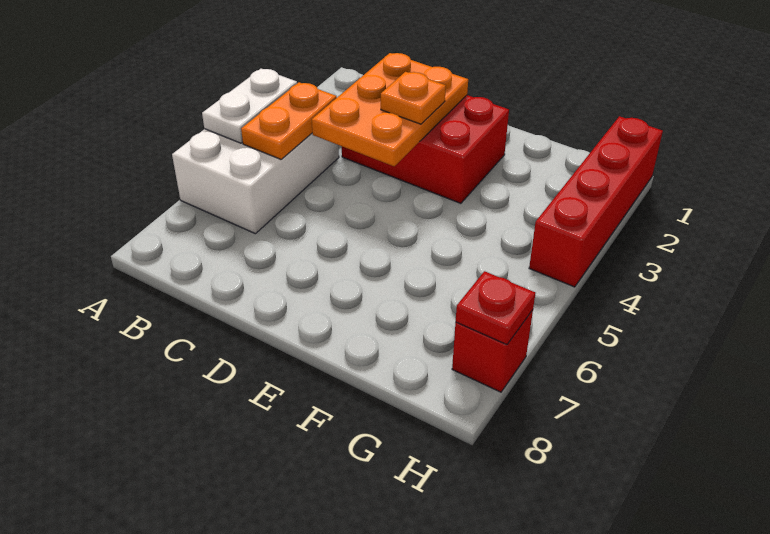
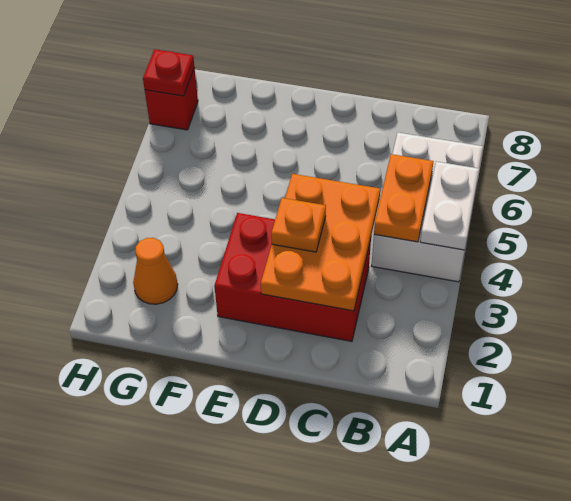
none -> orange 1x1 cone [133,238,178,304]
red 1x4 brick [529,116,663,287] -> none

